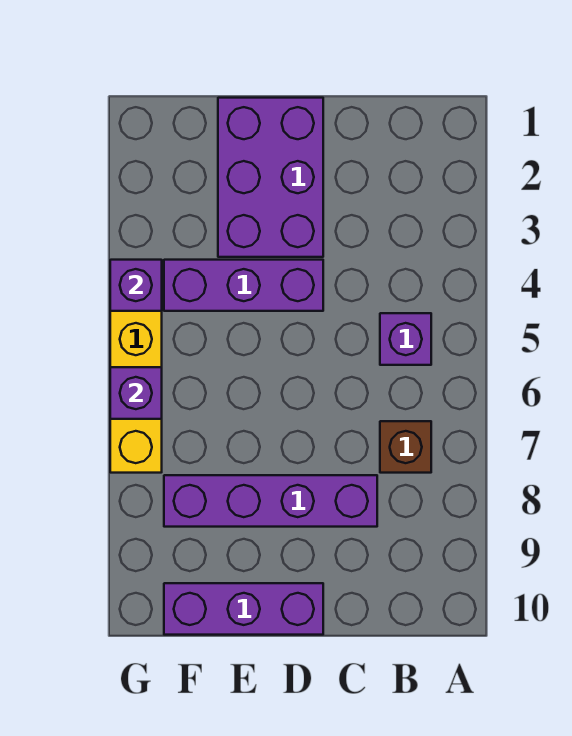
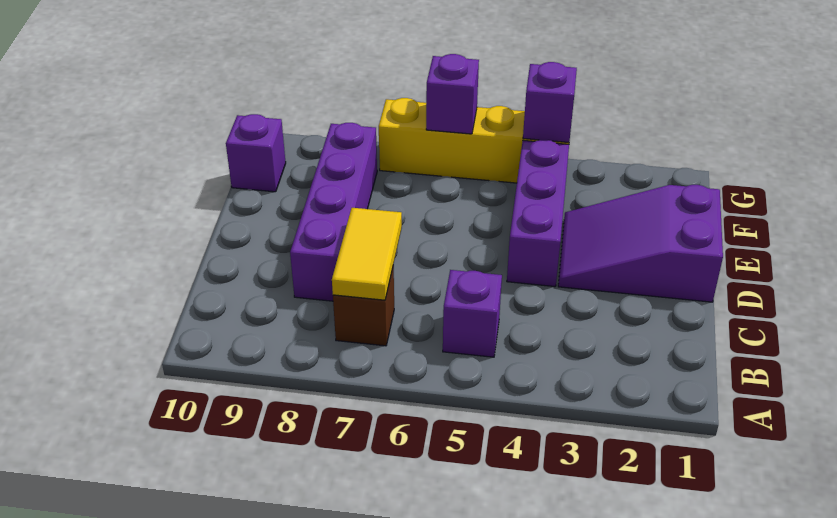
none -> yellow 1x2 tile [332,208,402,300]
purple 2x3 brick [218,98,323,257] -> purple 2x3 slope [558,185,723,302]
purple 1x3 brick [164,583,323,635] -> purple 1x1 brick [226,114,286,192]

